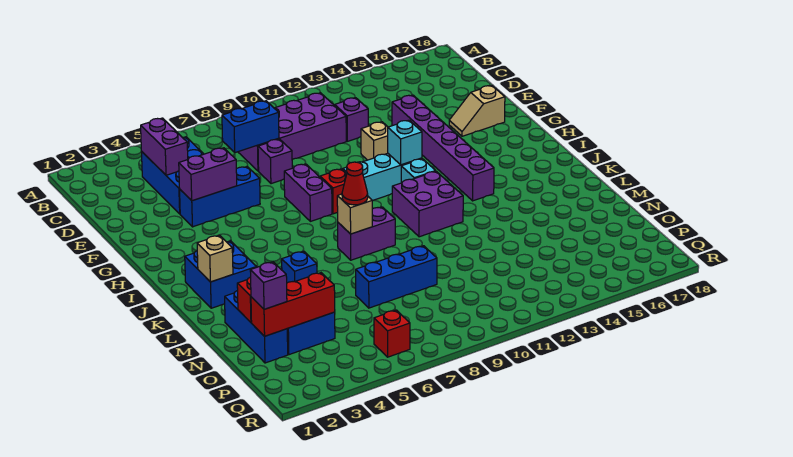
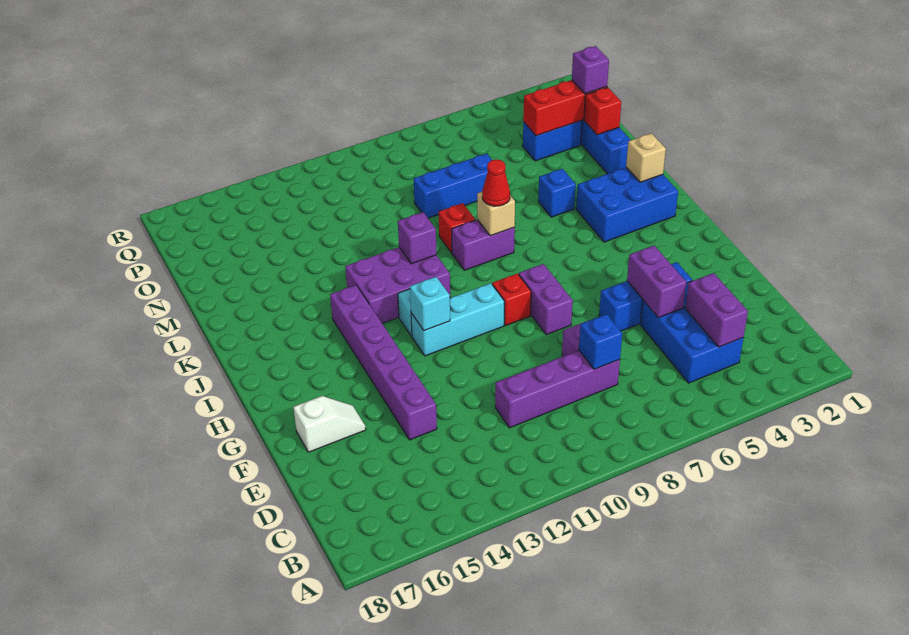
purple 2x4 brick [238,93,346,171] -> purple 1x4 brick [495,350,620,428]
blue 1x2 brick [222,101,279,153] -> blue 1x1 brick [579,314,622,369]
purple 1x1 brick [335,98,368,141] -> purple 1x1 brick moved to [398,212,437,264]
purple 1x2 brick [179,148,237,201] -> purple 1x2 brick turned to [627,246,687,318]
tan 1x1 brick [361,122,388,160] -> none
tan 1x2 slope [449,86,505,136] -> white 1x2 slope [293,396,366,452]
blue 2x2 brick [185,241,257,308] -> blue 2x3 brick [576,167,678,242]
purple 2x2 brick [392,171,463,237] -> purple 2x3 brick [345,247,450,323]
red 1x1 brick [374,310,410,357] -> red 1x1 brick moved to [439,203,475,253]

